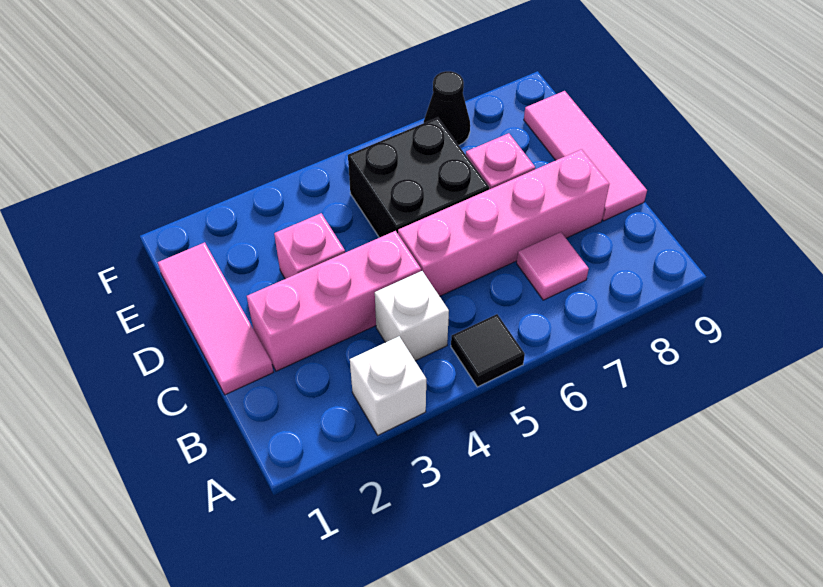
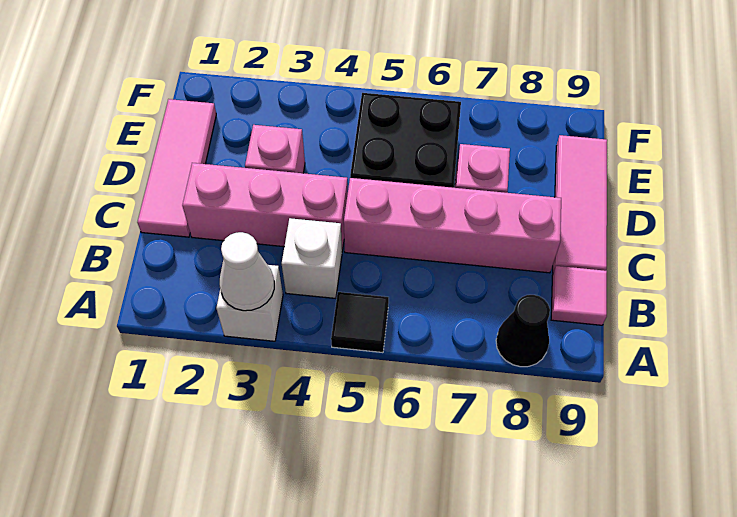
none -> white 1x1 cone [220,232,274,311]
pink 1x1 tile [517,232,589,300] -> pink 1x1 tile moved to [551,266,607,325]
black 1x1 cone [424,71,470,145] -> black 1x1 cone moved to [496,295,550,367]

